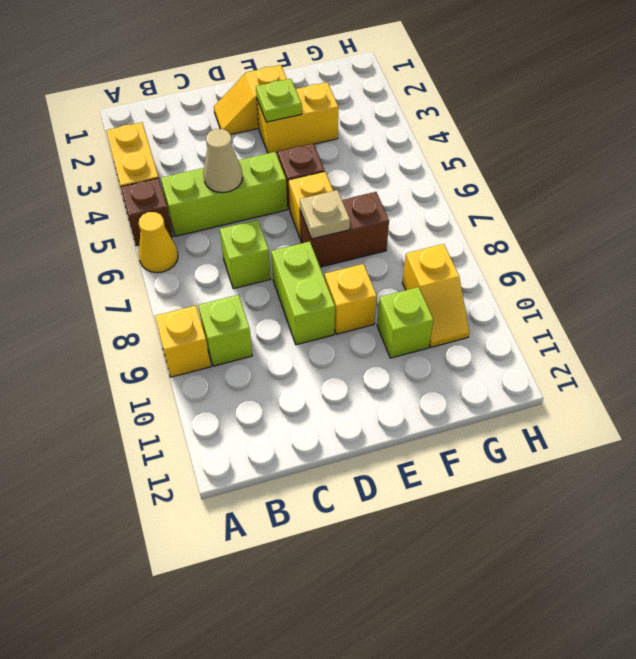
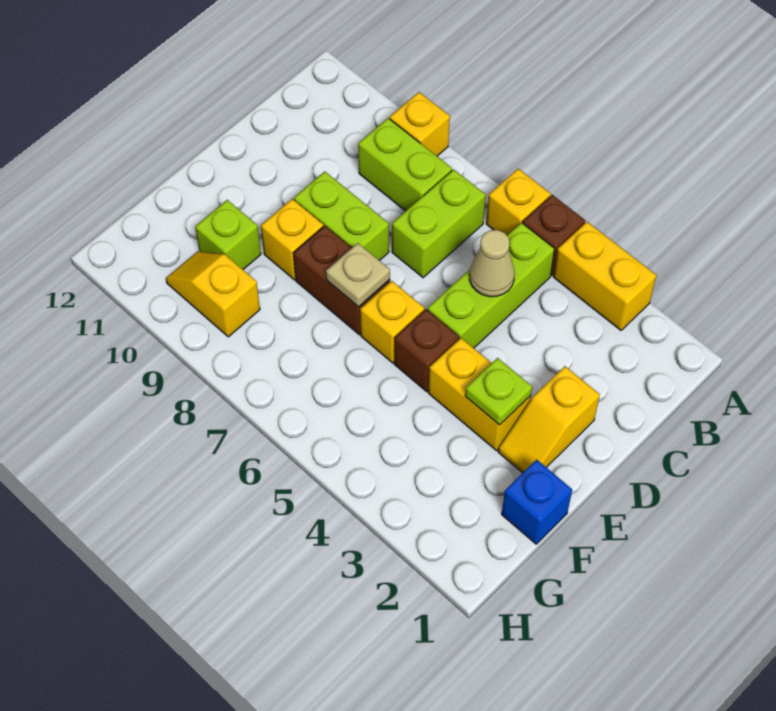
yellow 1x1 cone [139,212,178,273] -> yellow 1x1 brick [486,169,550,235]
lime 1x1 brick [198,295,252,366] -> lime 1x2 brick [358,118,452,211]
lime 1x1 brick [220,220,271,289] -> lime 1x2 brick [392,169,486,278]
yellow 1x2 slope [214,65,287,135] -> yellow 1x2 slope turned to [498,366,600,473]
yellow 1x2 brick [257,82,338,153] -> yellow 1x2 brick turned to [429,338,531,451]
brown 1x2 brick [300,192,389,267] -> brown 1x2 brick turned to [294,226,390,335]
none -> blue 1x1 brick [502,460,572,544]

